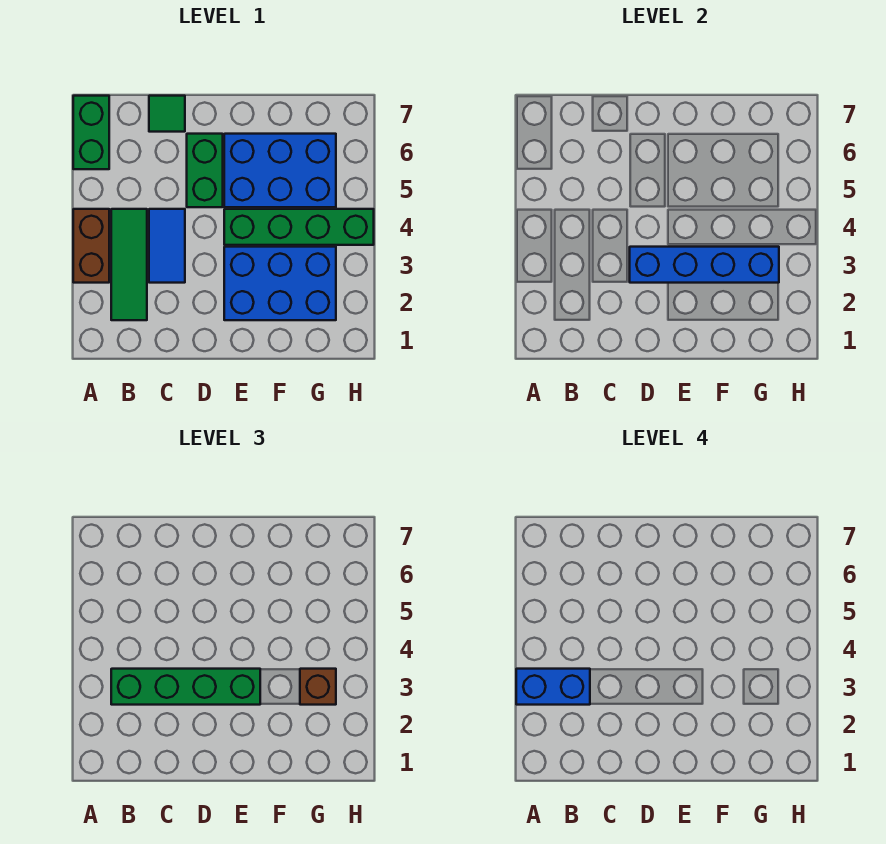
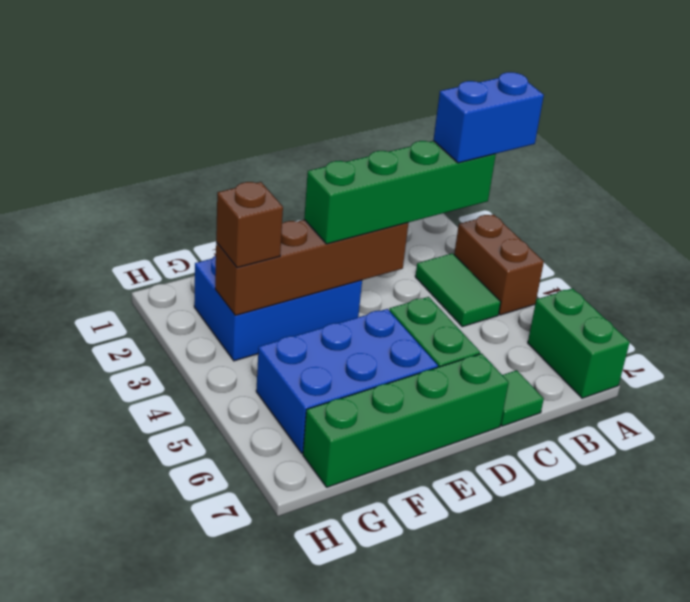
green 1x3 tile [111,209,147,320] -> green 1x2 tile [415,253,501,327]
blue 1x2 tile [149,209,185,283] -> none
blue 1x4 brick [630,247,779,283] -> brown 1x4 brick [215,220,408,315]
green 1x4 brick [224,209,374,245] -> green 1x4 brick moved to [303,353,509,487]

